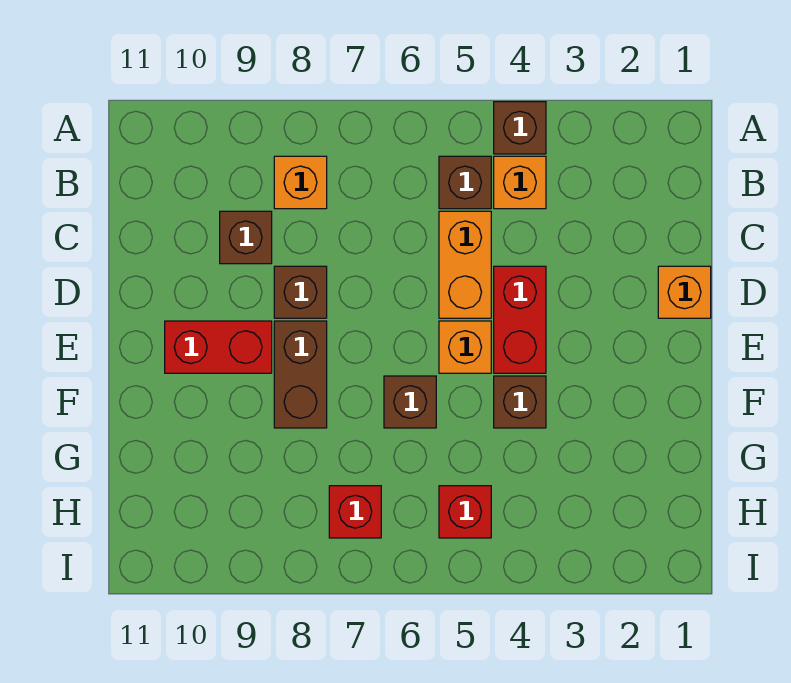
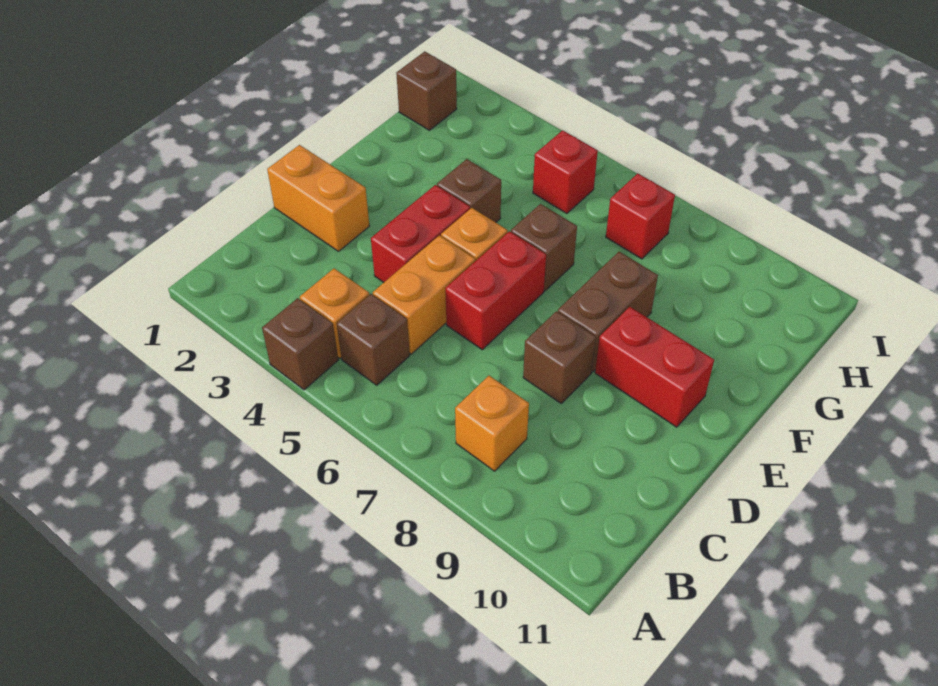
brown 1x1 brick [220,211,272,264] -> brown 1x1 brick moved to [396,51,457,130]
orange 1x1 brick [658,266,711,318] -> orange 1x2 brick [267,145,369,251]
none -> red 1x2 brick [445,231,546,350]

